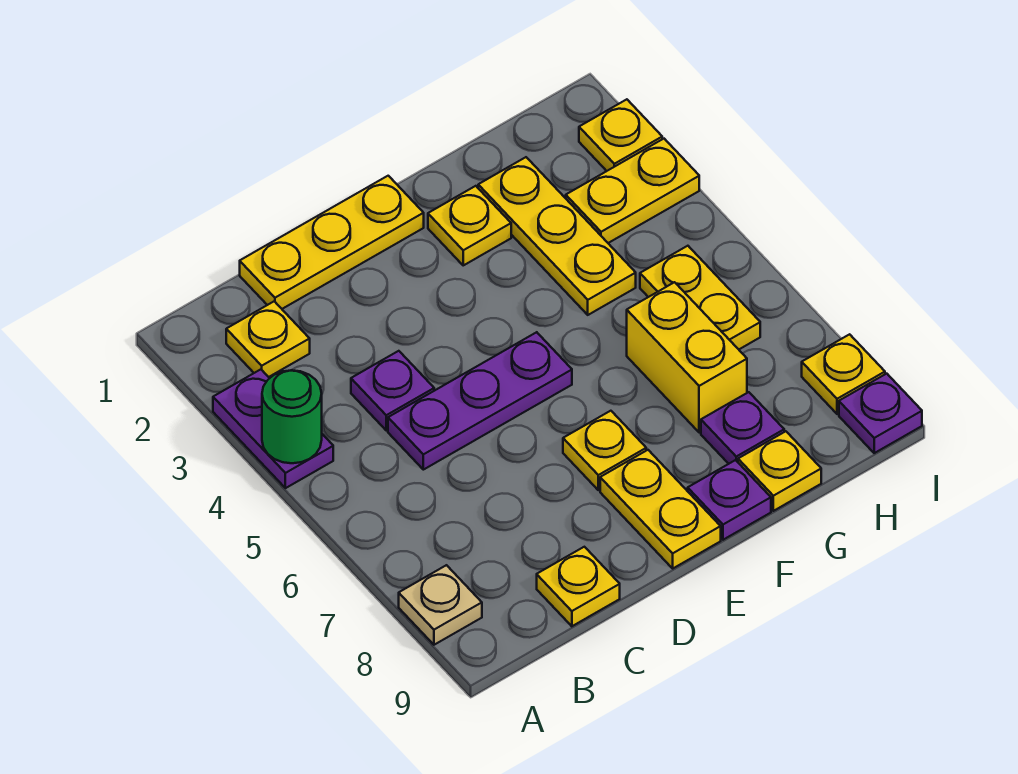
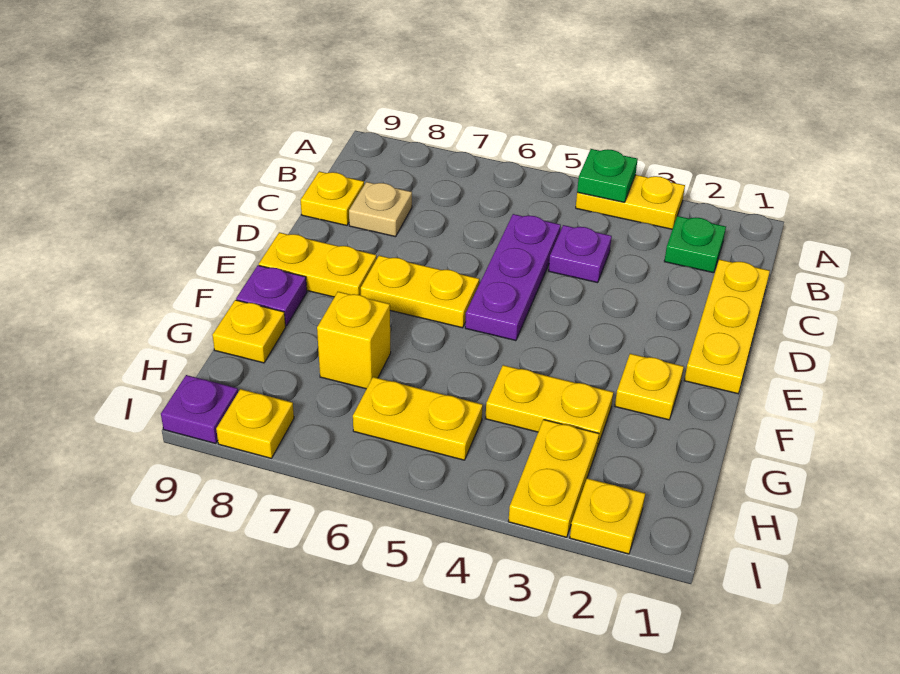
purple 1x2 plate [213,369,333,488] -> yellow 1x2 plate [576,175,685,229]
green 1x1 round brick [262,370,322,463] -> green 1x1 plate [577,149,638,202]
tan 1x1 plate [399,565,482,645] -> tan 1x1 plate moved to [349,182,412,237]
yellow 1x1 plate [226,301,310,377] -> green 1x1 plate [664,216,726,273]
yellow 1x1 plate [563,411,646,490] -> yellow 1x2 plate [361,256,479,328]
yellow 1x3 plate [478,157,636,315] -> yellow 1x2 plate [485,365,613,447]
yellow 1x2 brick [627,282,747,433] -> yellow 1x1 brick [317,292,391,389]
purple 1x1 plate [701,392,784,464] -> none

